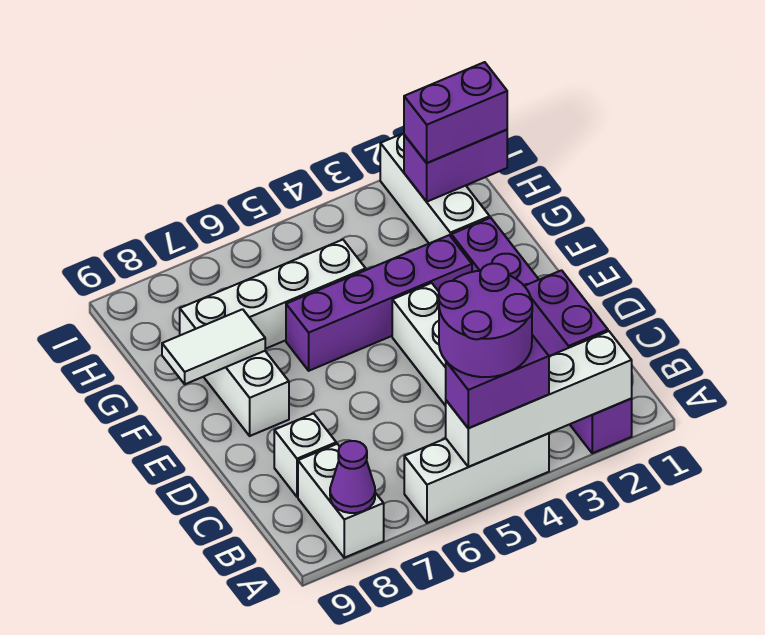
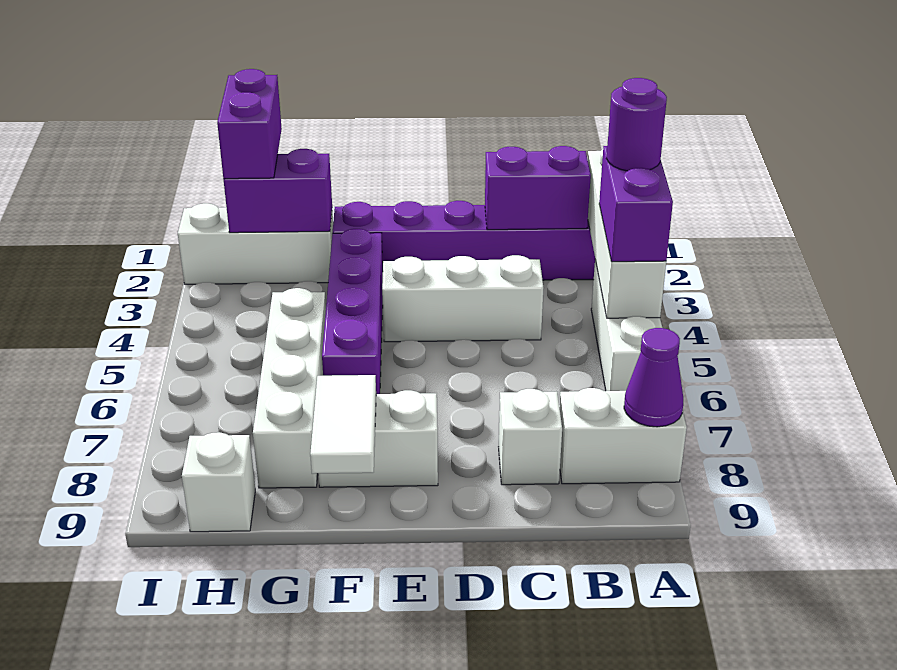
purple 2x2 round brick [439,264,532,377] -> purple 1x1 round brick [606,78,667,171]
purple 1x2 brick [404,130,507,202] -> purple 1x2 brick turned to [224,149,332,233]
none -> white 1x1 brick [182,432,255,532]

